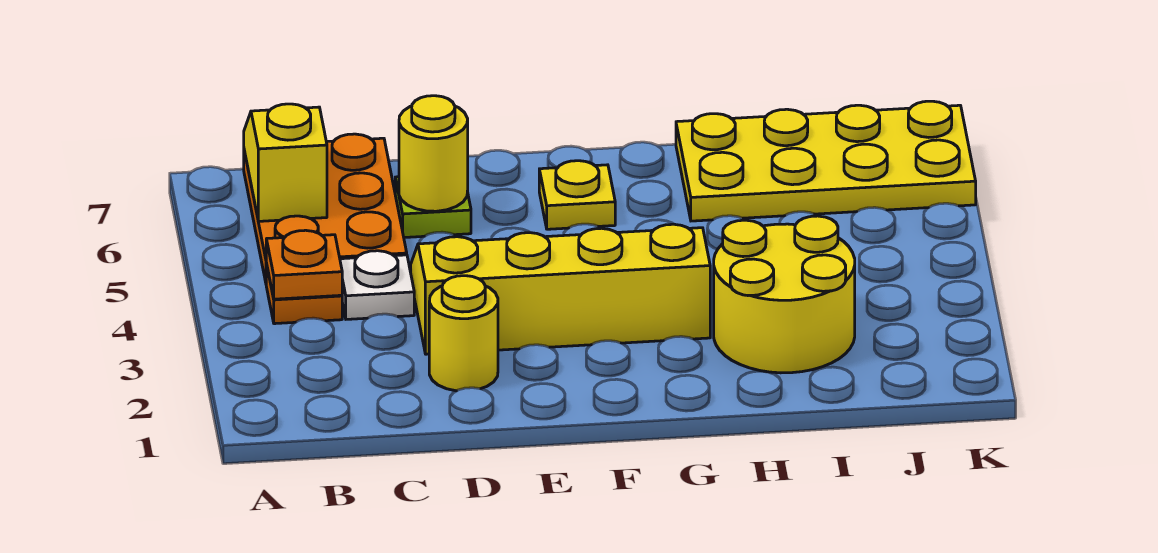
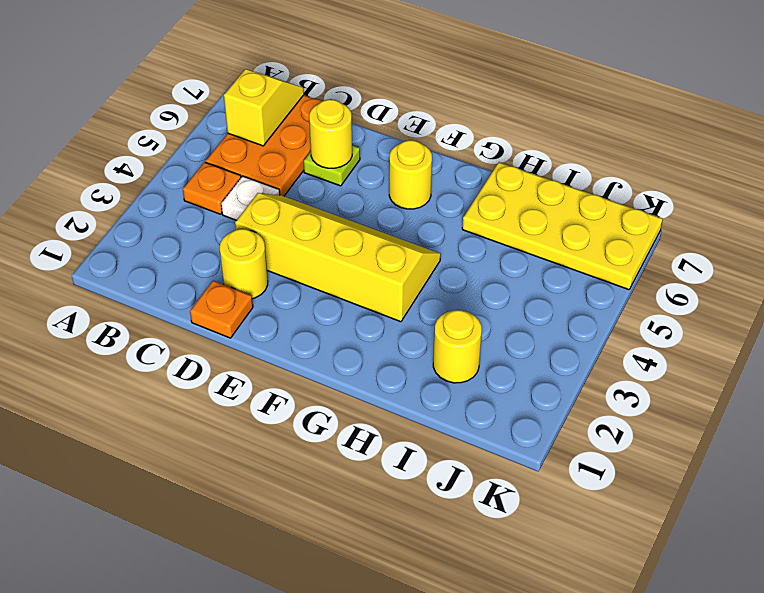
orange 1x1 plate [266,230,342,299] -> orange 1x1 plate moved to [190,280,253,338]
yellow 1x1 plate [539,161,615,229] -> yellow 1x1 round brick [389,140,432,209]
yellow 2x2 round brick [714,216,855,373] -> yellow 1x1 round brick [433,310,482,383]

